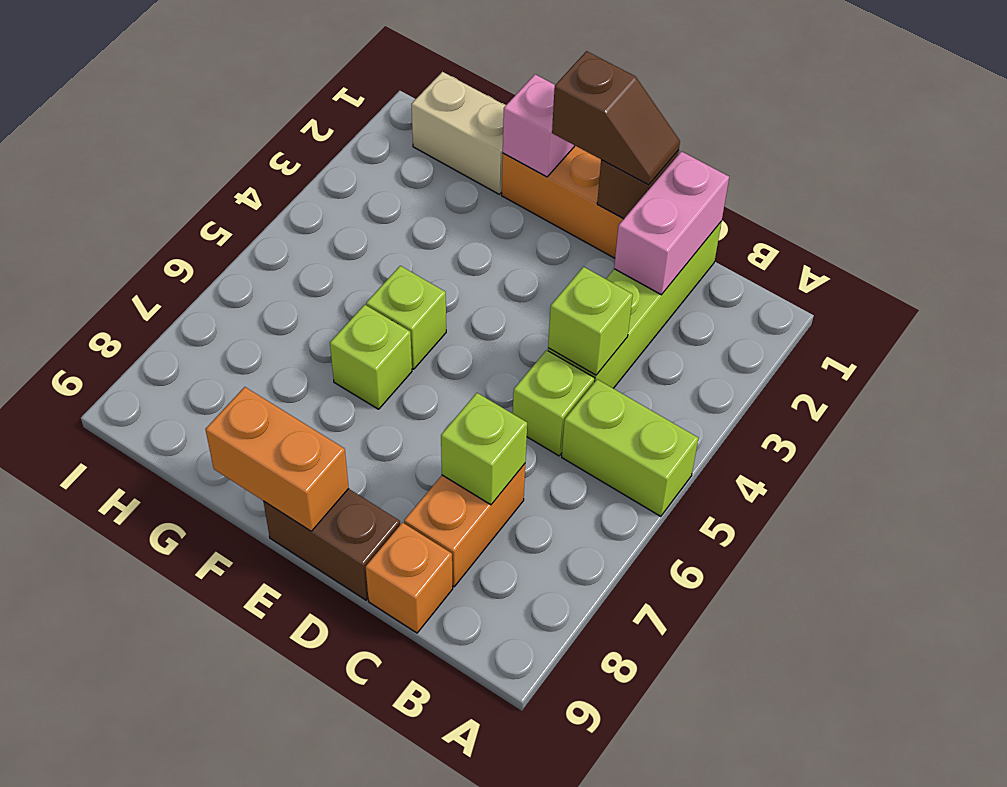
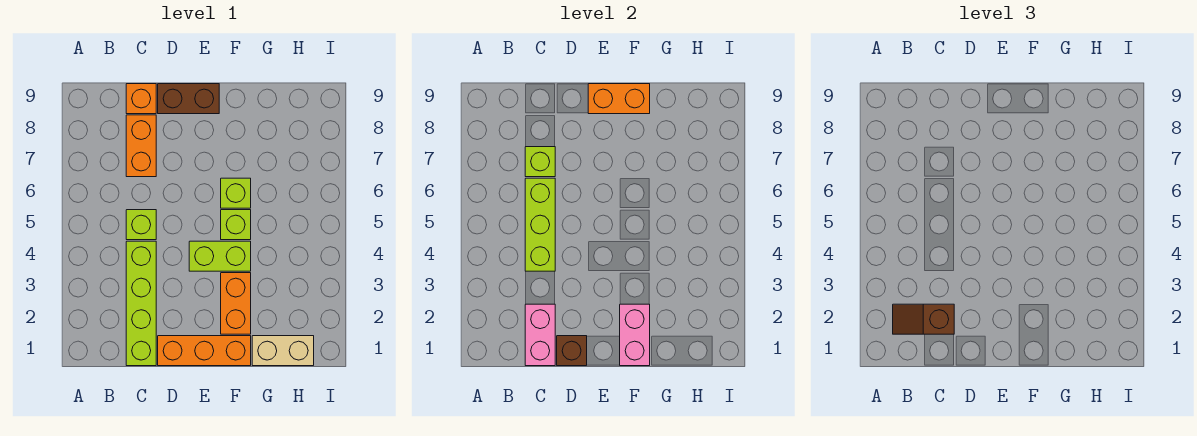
lime 1x2 brick [562,379,698,516] -> lime 1x2 brick moved to [189,241,251,271]
lime 1x1 brick [548,267,633,375] -> lime 1x3 brick [525,178,555,271]
brown 1x2 slope [552,51,680,185] -> brown 1x2 slope moved to [893,304,954,334]
pink 1x1 brick [503,74,575,177] -> pink 1x2 brick [620,304,650,366]
none -> orange 1x2 brick [221,273,251,334]

